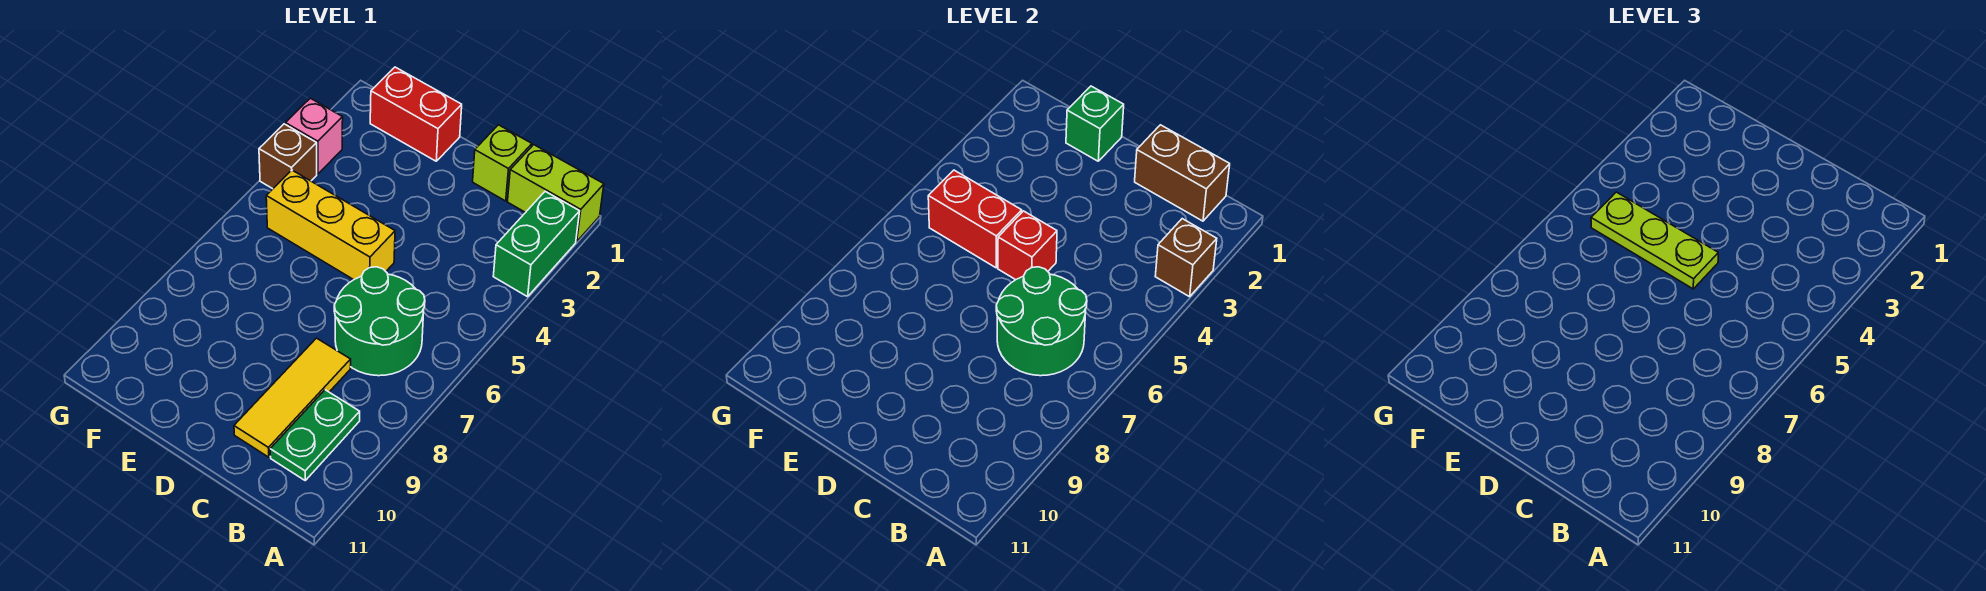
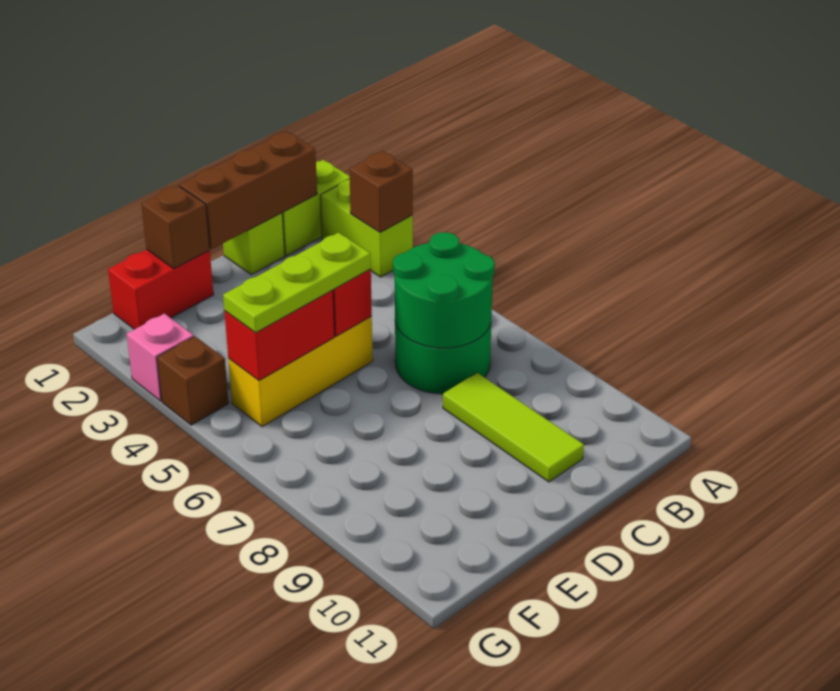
green 1x2 brick [493,192,580,297] -> lime 1x2 brick [320,180,413,277]
brown 1x2 brick [1135,125,1230,221] -> brown 1x3 brick [180,132,317,249]
green 1x2 plate [270,390,360,480] -> none
yellow 1x3 tile [234,338,351,457] -> lime 1x3 tile [443,373,584,482]
green 1x1 brick [1066,86,1124,161] -> brown 1x1 brick [141,185,210,269]

